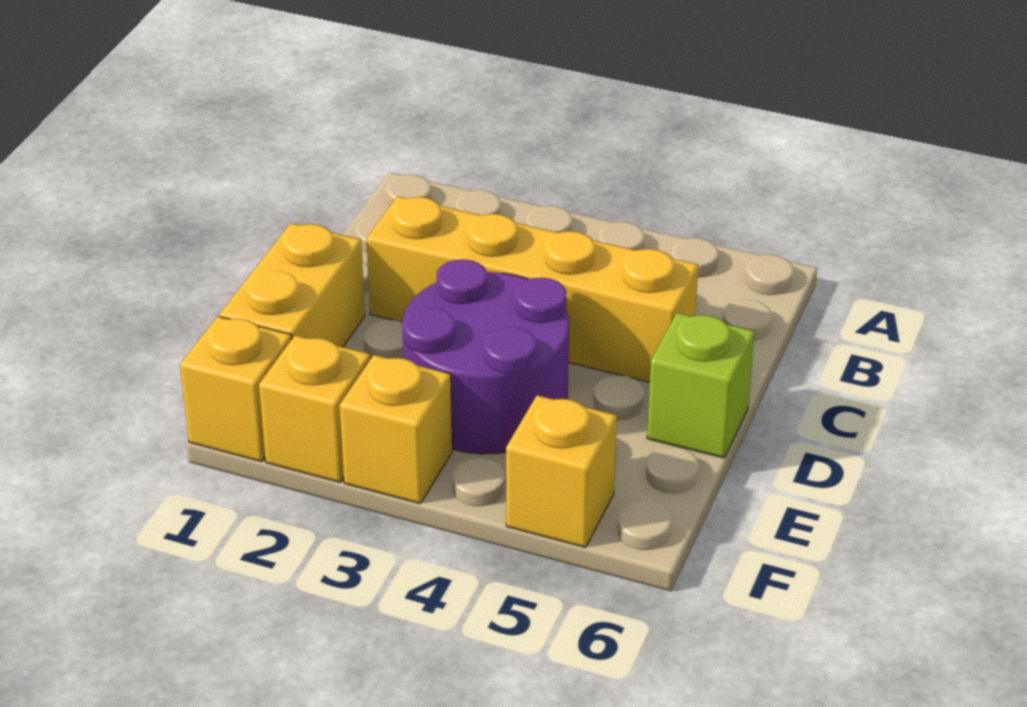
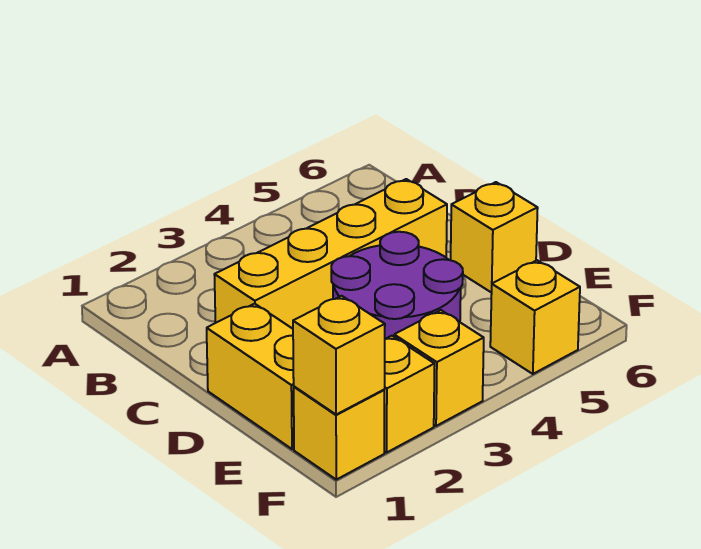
lime 1x1 brick [647,313,754,458] -> yellow 1x1 brick [451,182,538,293]
none -> yellow 1x1 brick [293,296,385,415]

